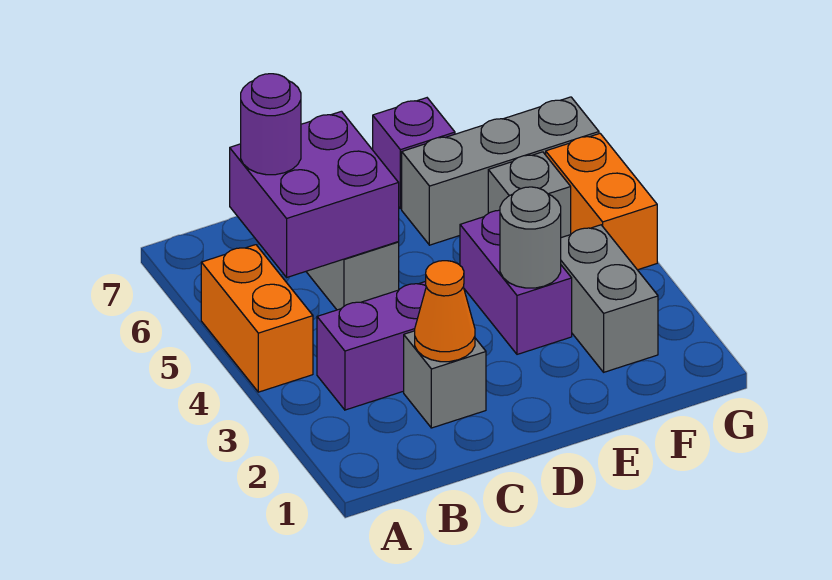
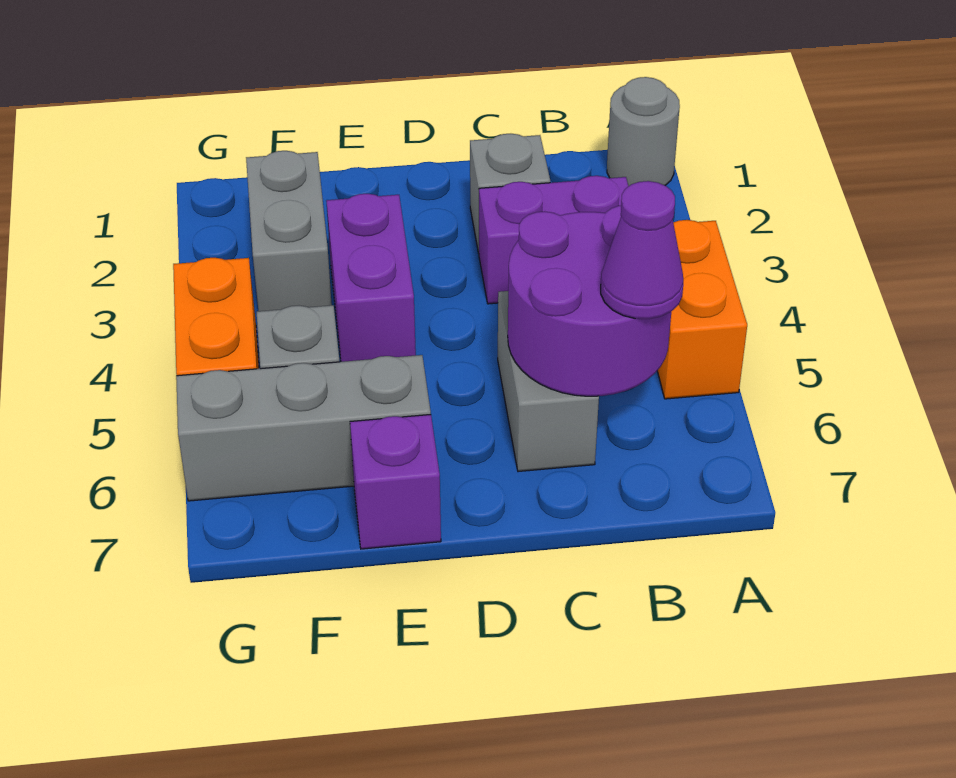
purple 2x2 brick [230,111,399,277] -> purple 2x2 round brick [508,205,671,396]
purple 1x1 round brick [241,74,301,175] -> purple 1x1 cone [601,181,683,319]
orange 1x1 cone [415,261,475,362] -> none
grey 1x1 round brick [500,187,561,288] -> grey 1x1 round brick moved to [607,77,680,186]

